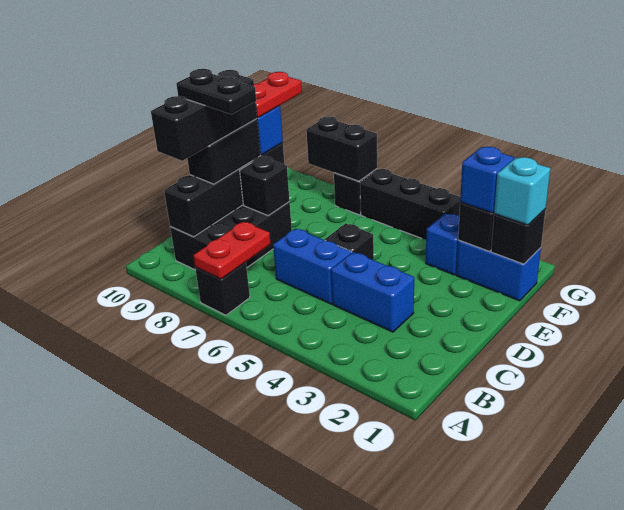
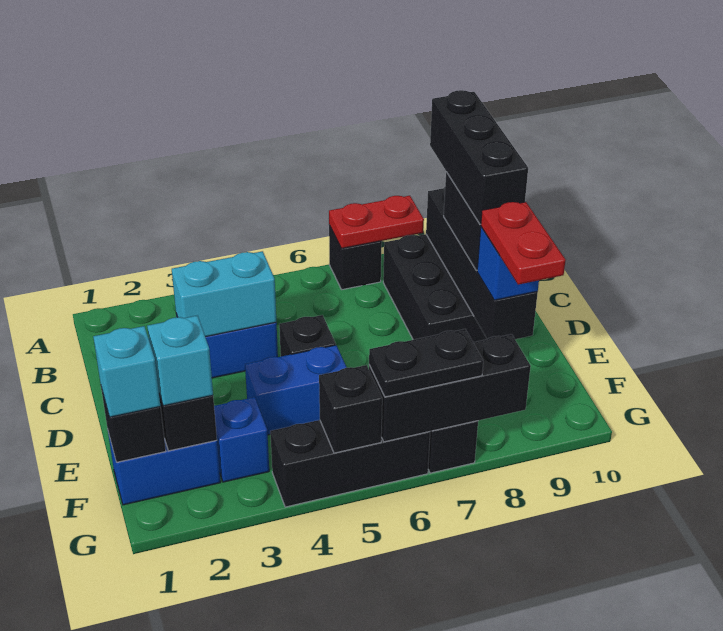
red 1x2 plate [193,222,271,279] -> red 1x2 plate turned to [329,196,424,249]
none -> cyan 1x2 brick [172,251,276,337]
blue 1x2 brick [273,229,352,304] -> blue 1x2 brick moved to [245,345,347,435]
black 1x2 plate [176,69,256,114] -> black 1x2 plate moved to [369,329,483,397]
black 1x1 brick [240,156,290,216] -> black 1x1 brick moved to [319,365,382,453]
blue 1x1 brick [460,147,514,213] -> cyan 1x1 brick [147,316,213,406]
black 1x2 brick [306,116,377,181] -> black 1x3 brick [369,334,531,442]

